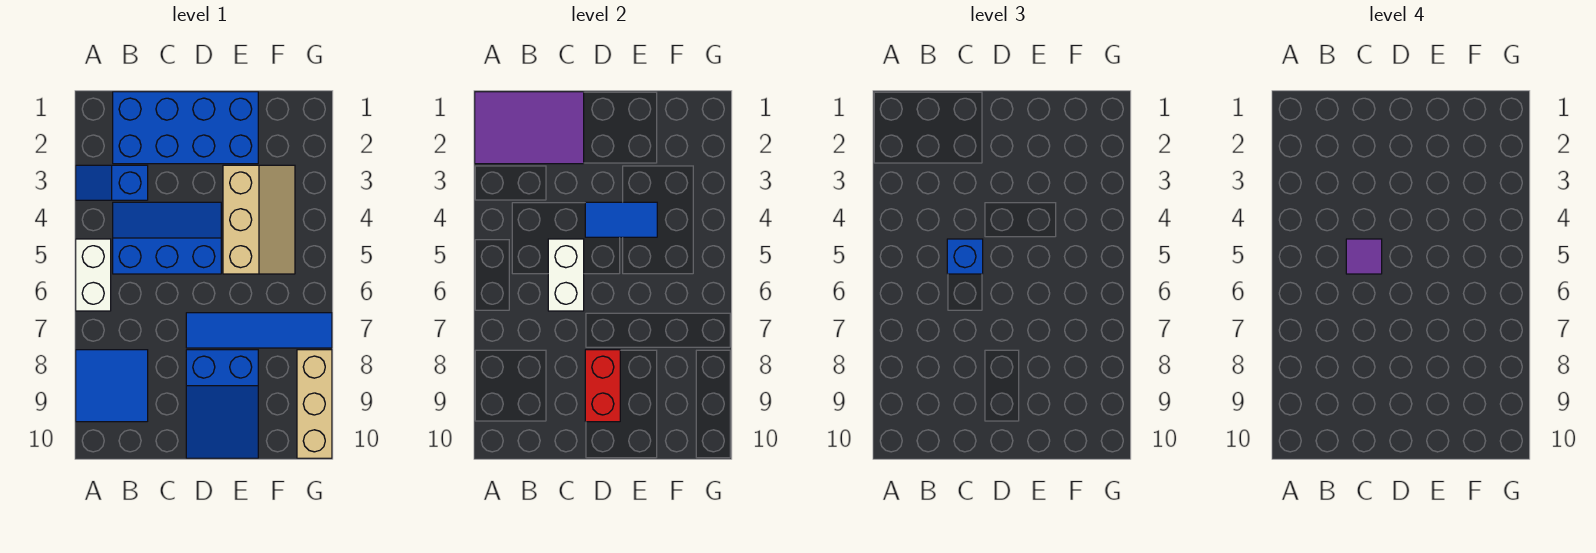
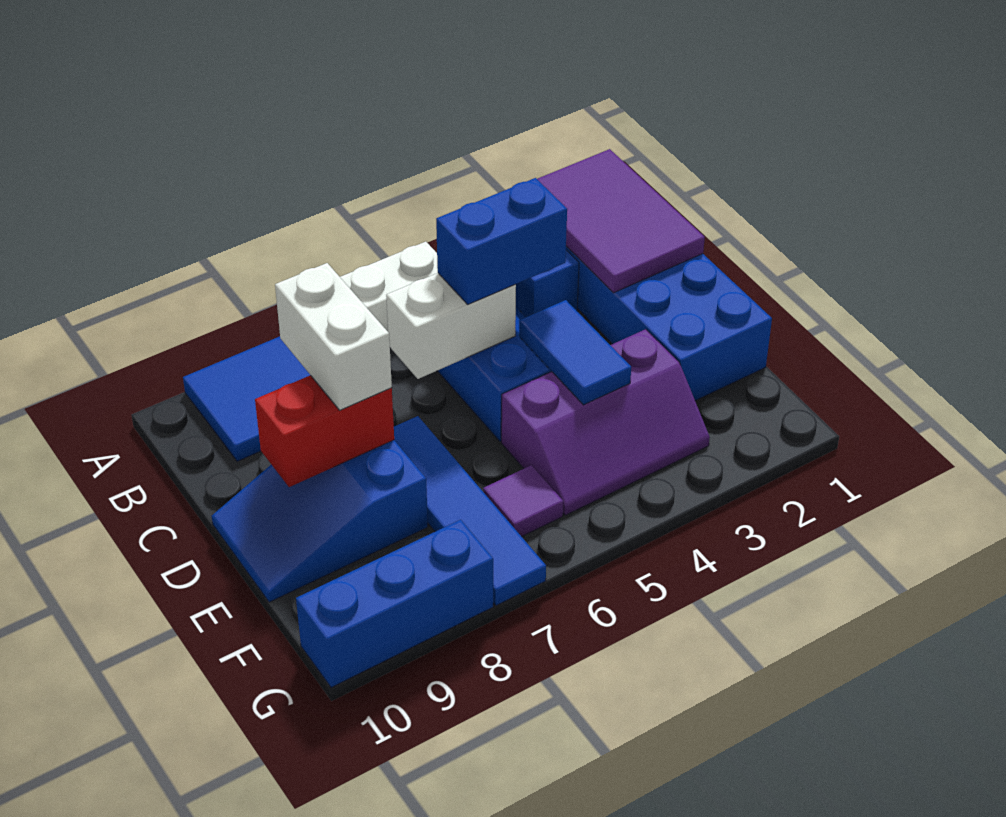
blue 1x1 brick [947,239,983,274] -> blue 1x2 brick [436,178,567,304]
purple 1x1 tile [1346,239,1382,274] -> purple 1x1 tile moved to [483,465,563,537]
none -> white 1x2 brick [275,263,392,410]
tan 2x3 slope [223,165,295,274] -> purple 2x3 slope [501,329,710,515]
tan 1x3 brick [297,350,332,458] -> blue 1x3 brick [296,520,493,688]

